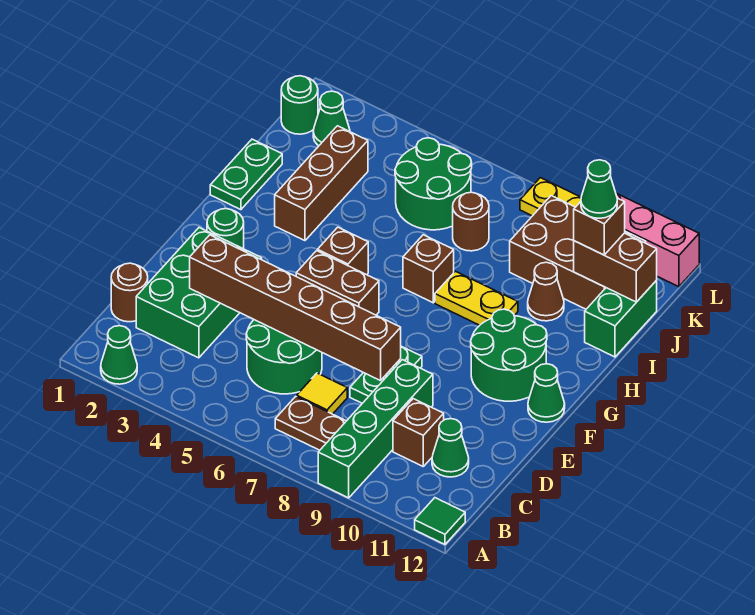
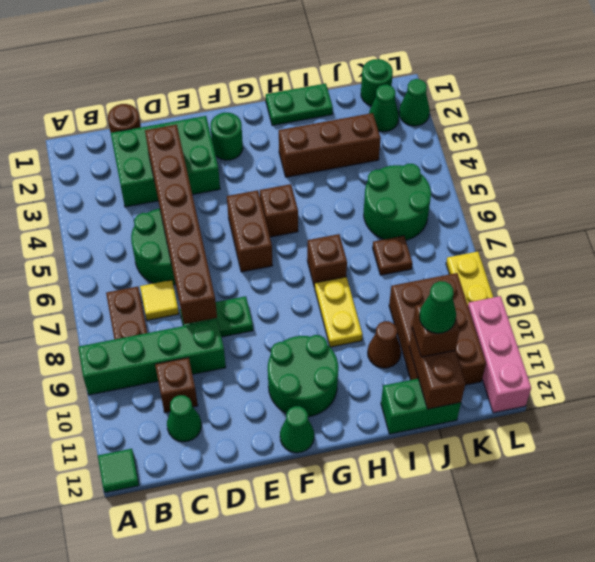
green 1x1 cone [101,326,137,384] -> green 1x1 cone moved to [399,79,430,126]
brown 1x1 round brick [453,192,489,251] -> brown 1x1 plate [373,236,412,275]

